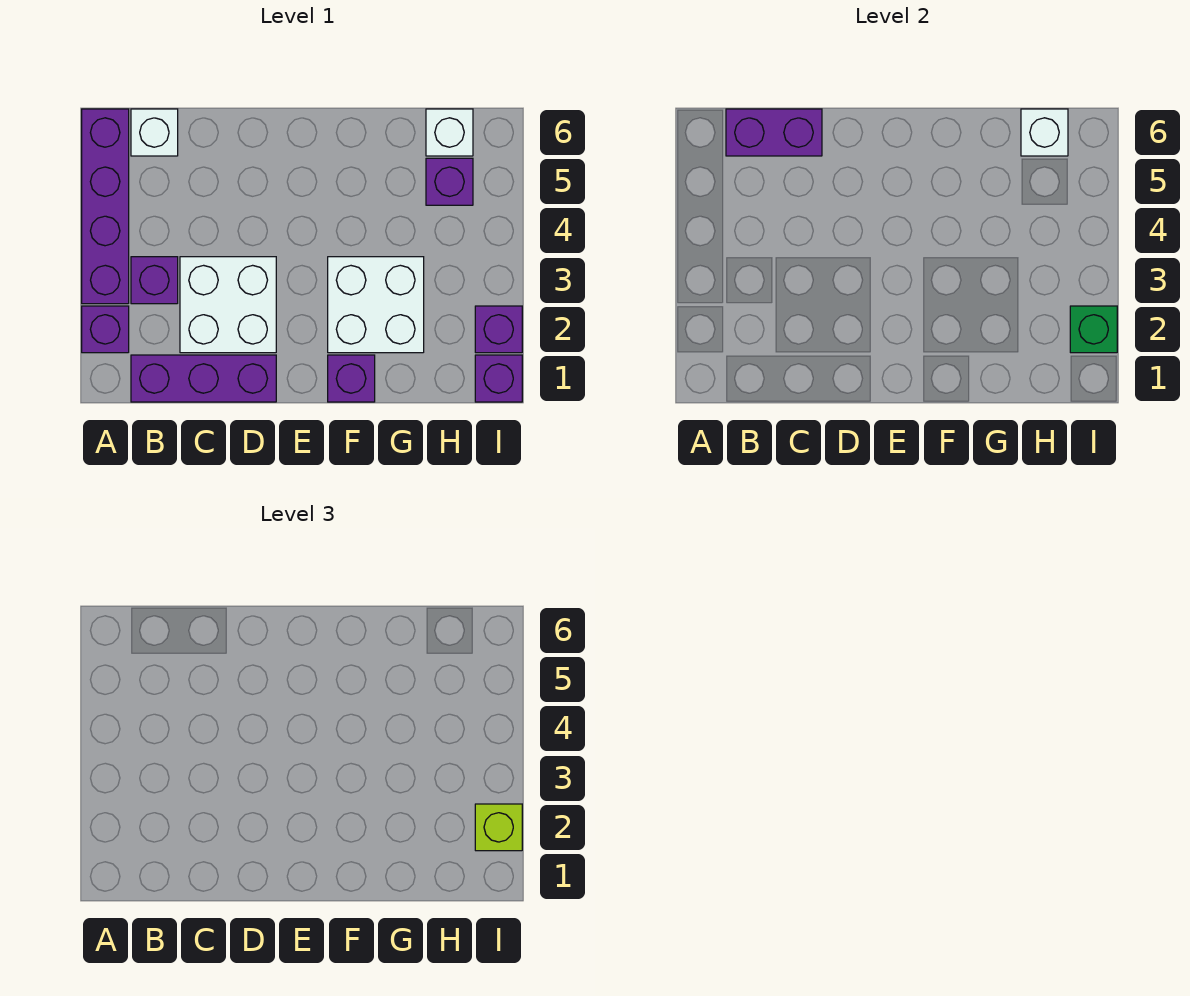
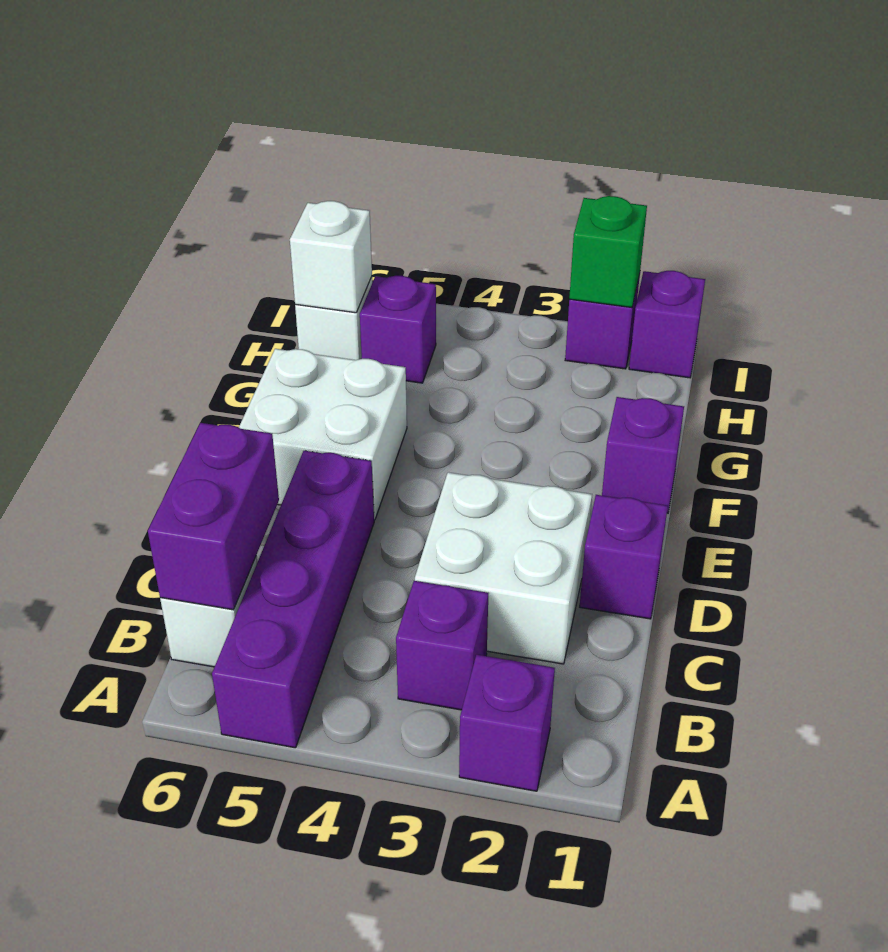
purple 1x4 brick [82,109,129,304] -> purple 1x4 brick turned to [212,451,374,748]
purple 1x3 brick [131,355,276,402] -> purple 1x1 brick [580,495,668,619]
white 2x2 brick [328,257,424,353] -> white 2x2 brick moved to [239,349,407,520]
lime 1x1 brick [475,804,522,851] -> none

